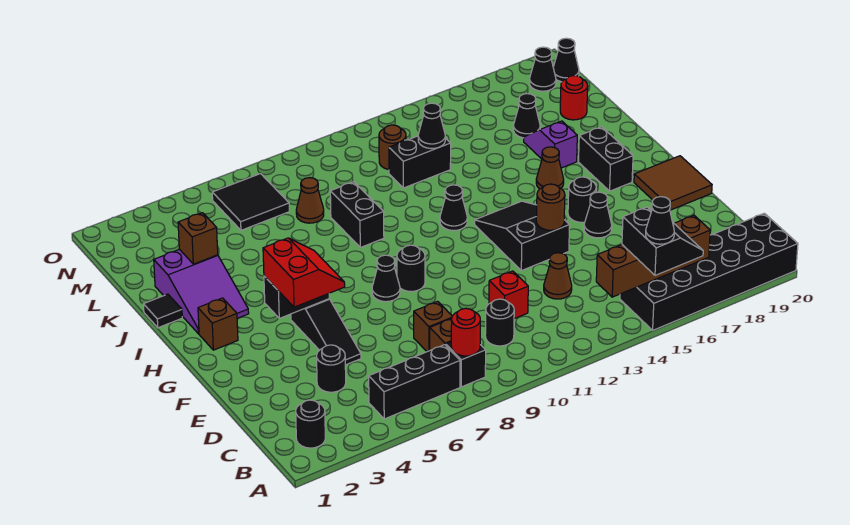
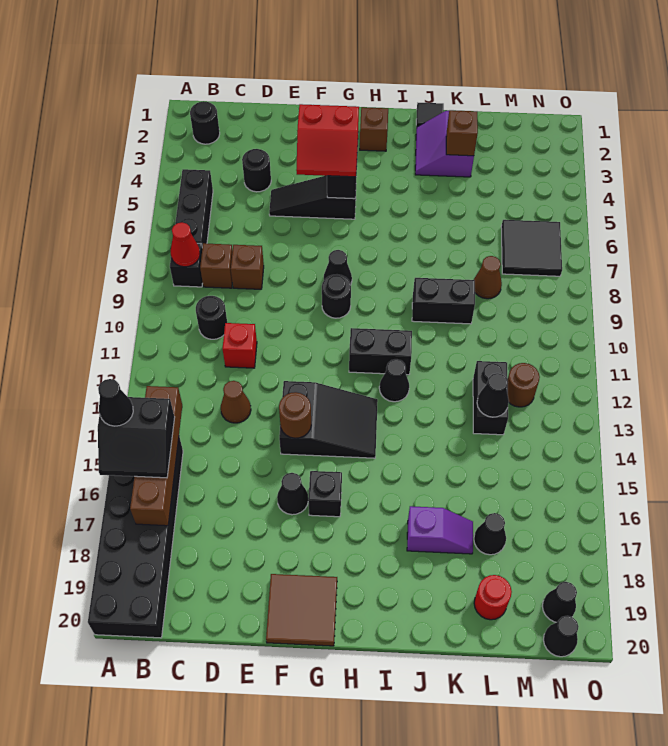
red 1x1 round brick [451,308,480,356] -> red 1x1 cone [171,223,200,267]
black 1x1 round brick [568,177,596,222] -> black 1x1 brick [308,471,342,517]
black 1x2 brick [579,127,633,191] -> black 1x2 brick moved to [349,328,412,375]
purple 2x3 slope [154,249,249,334] -> purple 2x2 slope [415,111,474,177]
brown 1x1 cone [536,147,564,189] -> none

